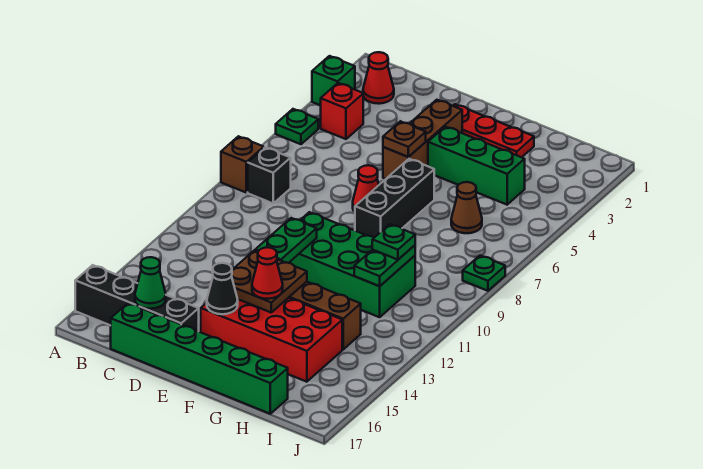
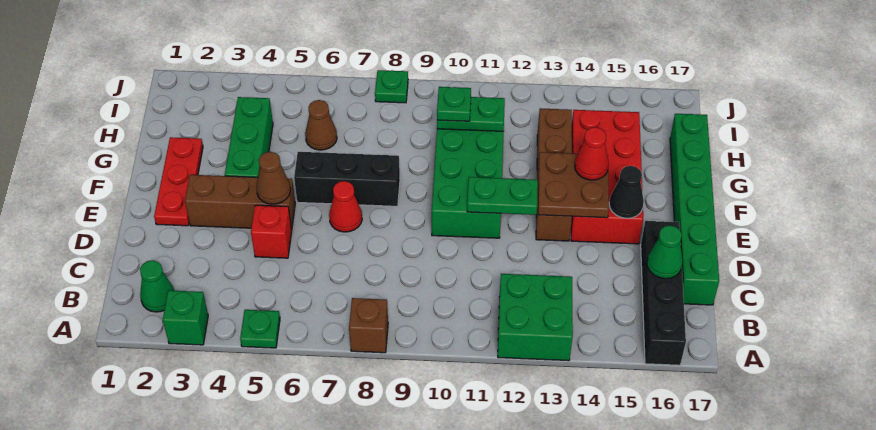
none -> green 2x2 brick [498,274,573,361]
red 1x1 cone [363,52,394,104] -> green 1x1 cone [140,260,174,312]
red 1x1 brick [320,83,363,139] -> red 1x1 brick moved to [251,205,292,258]
black 1x1 brick [248,147,291,203] -> none
brown 1x1 plate [383,121,426,157] -> brown 1x1 cone [256,152,290,204]

